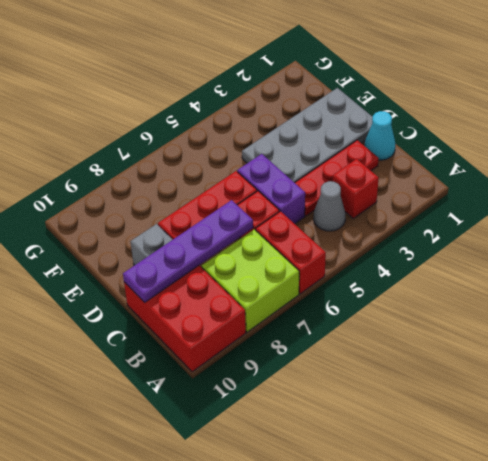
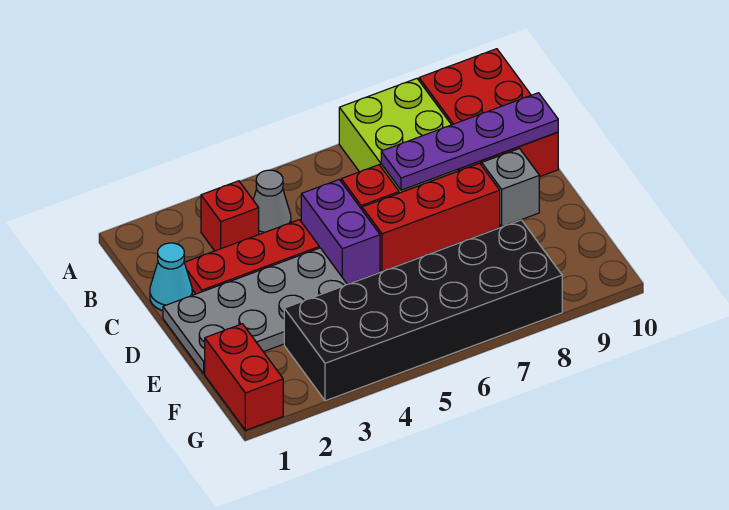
red 1x2 brick [256,211,326,294] -> red 1x2 brick moved to [205,324,283,430]
none -> black 2x6 brick [284,220,562,401]

